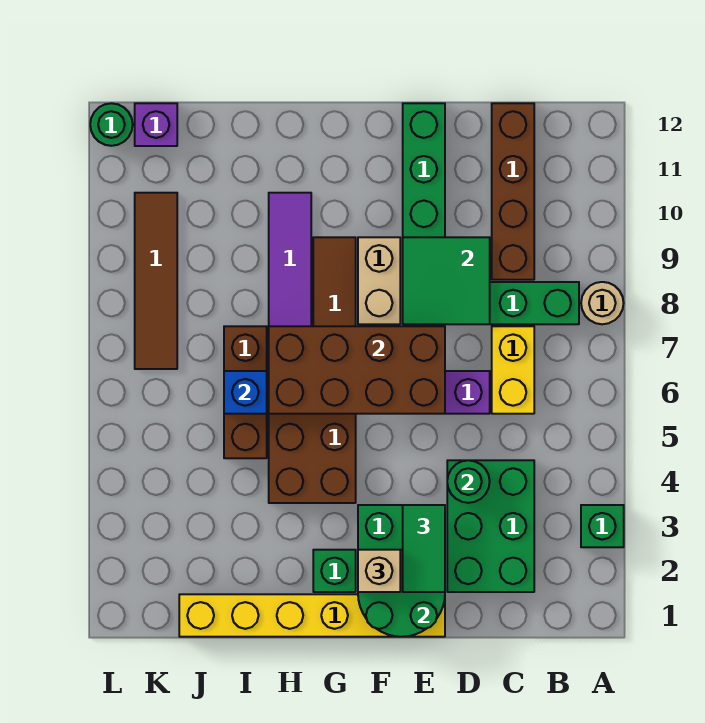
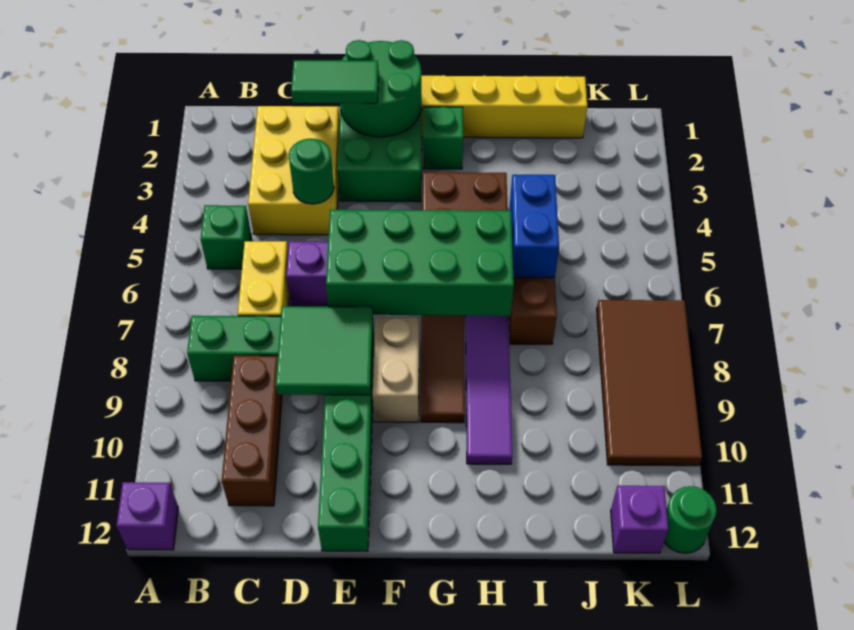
green 1x1 brick [581,505,624,547] -> green 1x1 brick moved to [201,205,251,269]
tan 1x1 round brick [581,282,624,324] -> none
none -> purple 1x1 brick [117,482,178,550]
green 2x3 brick [447,460,534,592] -> yellow 2x3 brick [248,106,340,235]
brown 1x4 brick [492,103,534,280] -> brown 1x3 brick [222,356,282,506]
green 1x2 tile [403,505,445,592] -> green 1x2 tile turned to [291,60,378,103]
brown 2x4 brick [269,326,445,414] -> green 2x4 brick [326,210,514,316]
tan 1x1 brick [358,550,400,592] -> none
blue 1x1 brick [224,371,267,414] -> blue 1x2 brick [510,175,559,278]
brown 1x4 tile [135,193,177,369] -> brown 2x4 tile [597,300,702,466]

